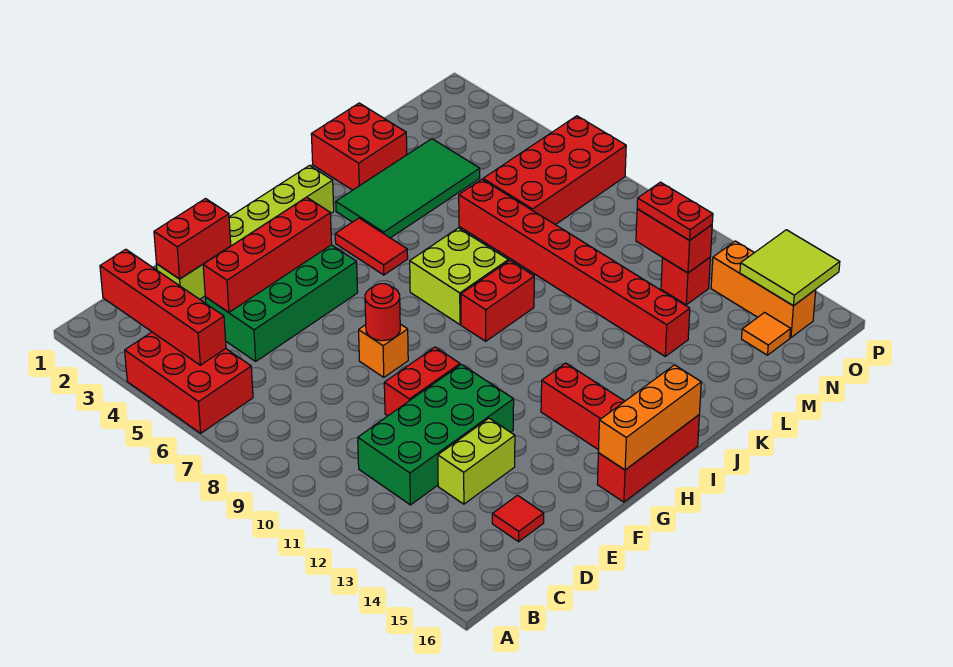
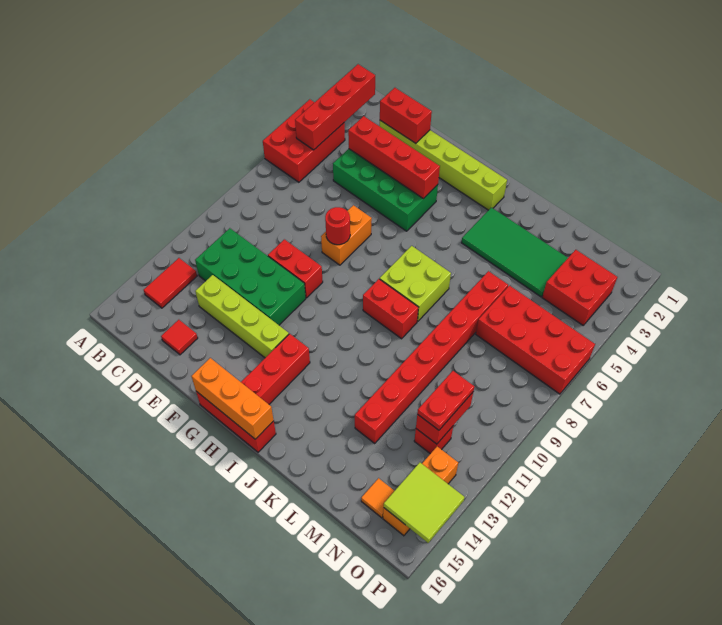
lime 1x2 brick [438,418,515,504] -> lime 1x4 brick [195,275,289,358]
orange 1x1 brick [359,324,408,377] -> orange 1x2 brick [321,205,372,265]
red 1x2 tile [335,218,408,275] -> red 1x2 tile moved to [144,258,197,308]
red 2x2 brick [311,103,407,190] -> red 2x2 brick moved to [542,250,617,325]

